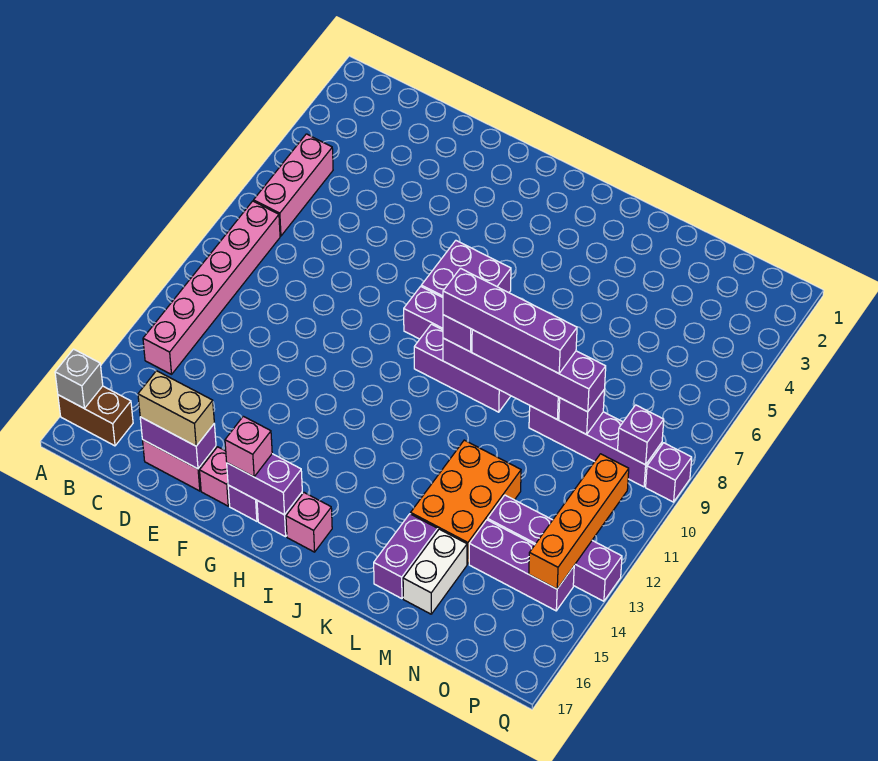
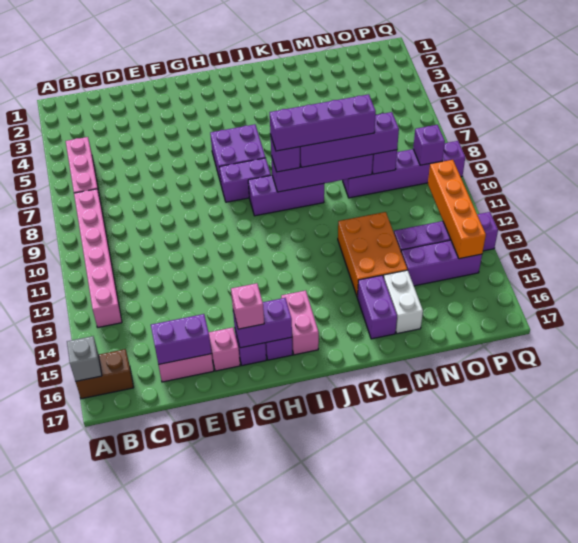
tan 1x2 brick [138,371,214,446] -> none
pink 1x1 brick [286,493,332,552] -> pink 1x2 brick [281,291,319,355]

